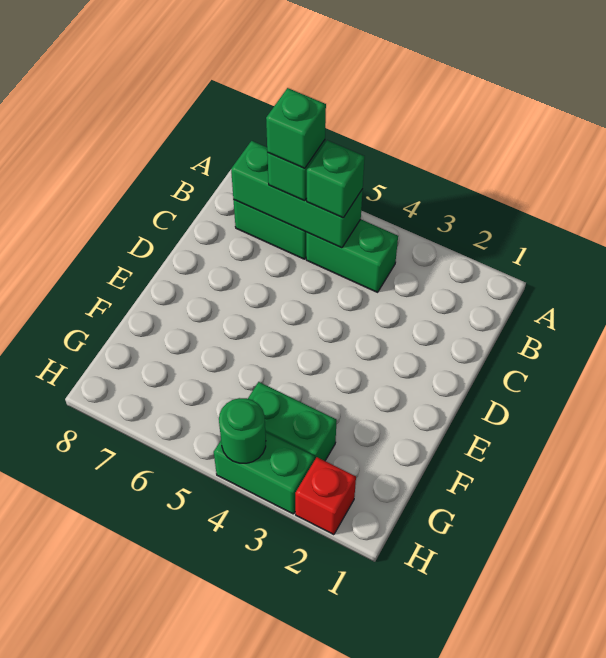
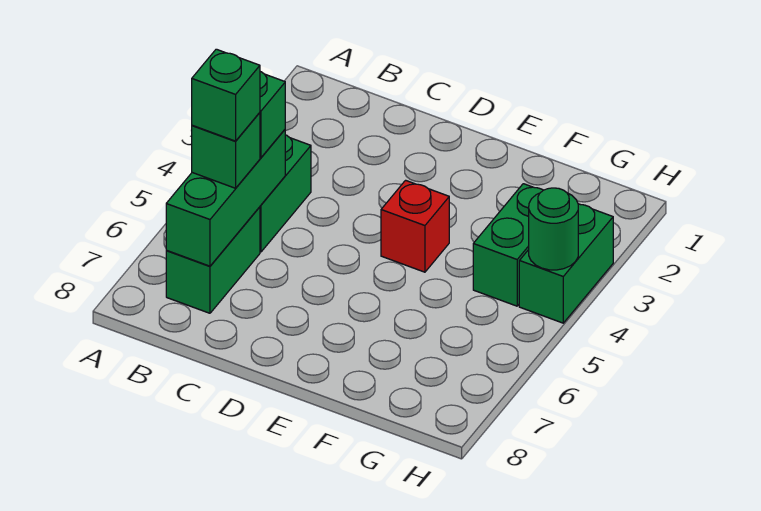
red 1x1 brick [295,457,356,535] -> red 1x1 brick moved to [381,180,449,272]

